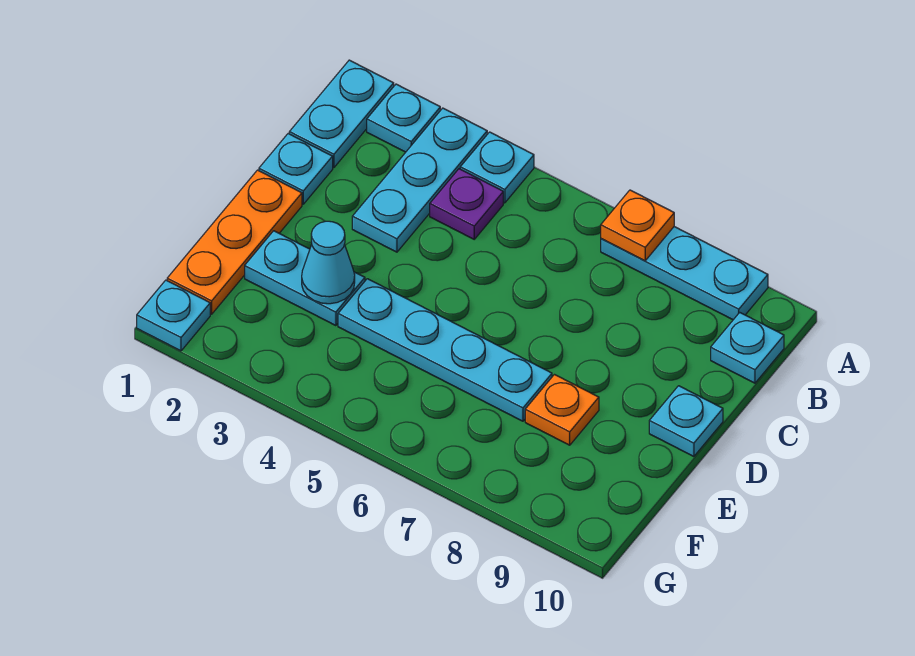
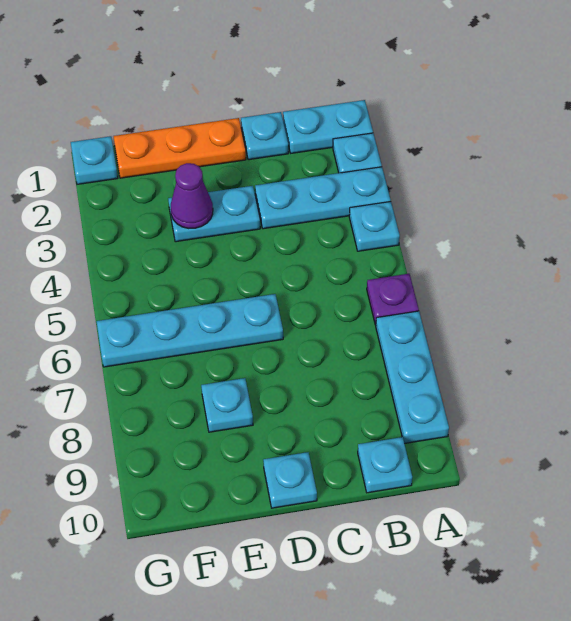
orange 1x1 plate [601,190,674,261] -> none
purple 1x1 plate [430,169,503,239] -> purple 1x1 plate moved to [367,274,419,325]
cyan 1x2 plate [245,231,365,326] -> cyan 1x2 plate turned to [168,186,260,242]
cyan 1x1 cone [302,221,355,304] -> purple 1x1 cone [171,163,213,228]
cyan 1x4 plate [338,279,552,421] -> cyan 1x4 plate turned to [96,294,283,367]
orange 1x1 plate [525,375,599,445] -> cyan 1x1 plate [201,378,253,432]

